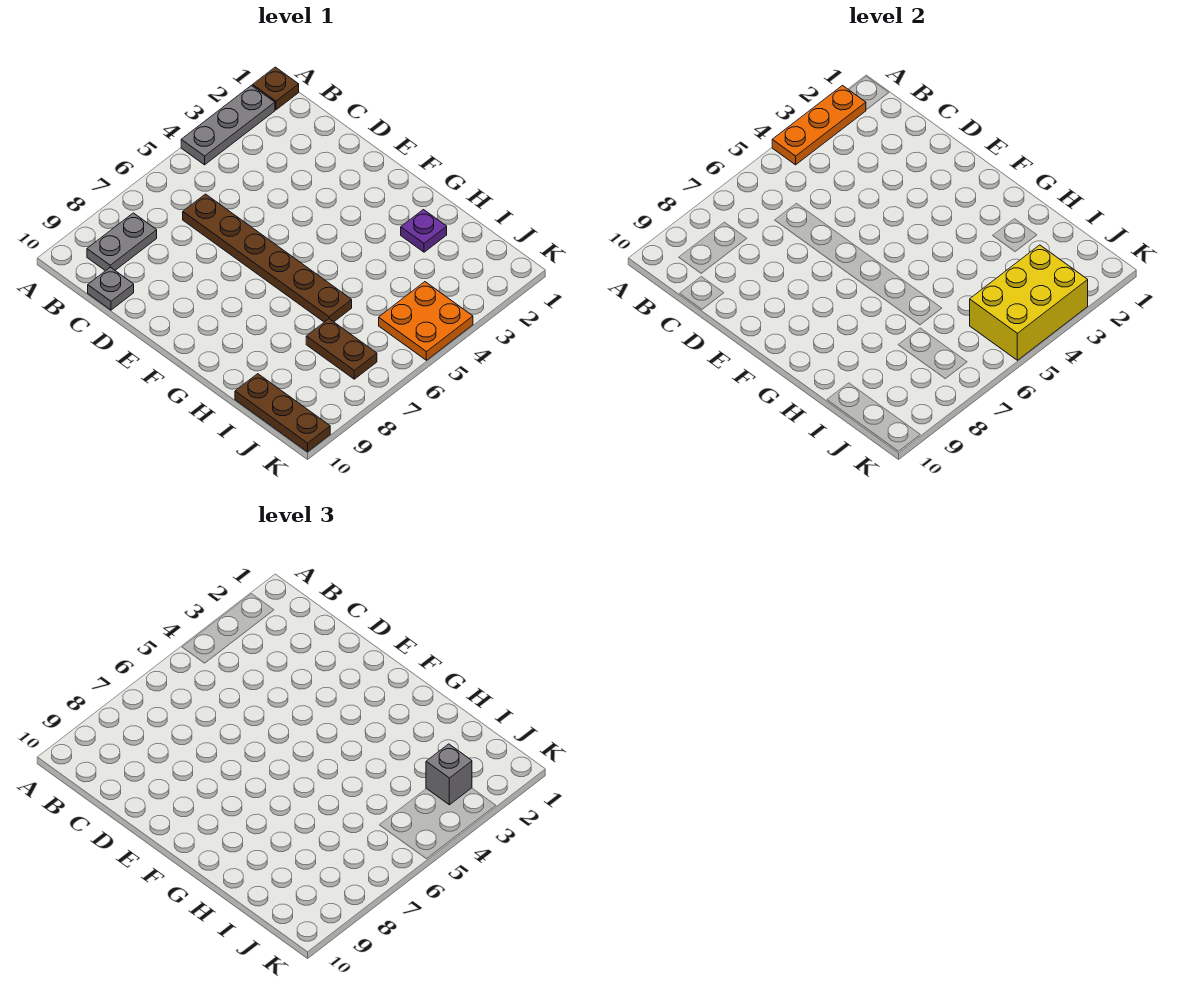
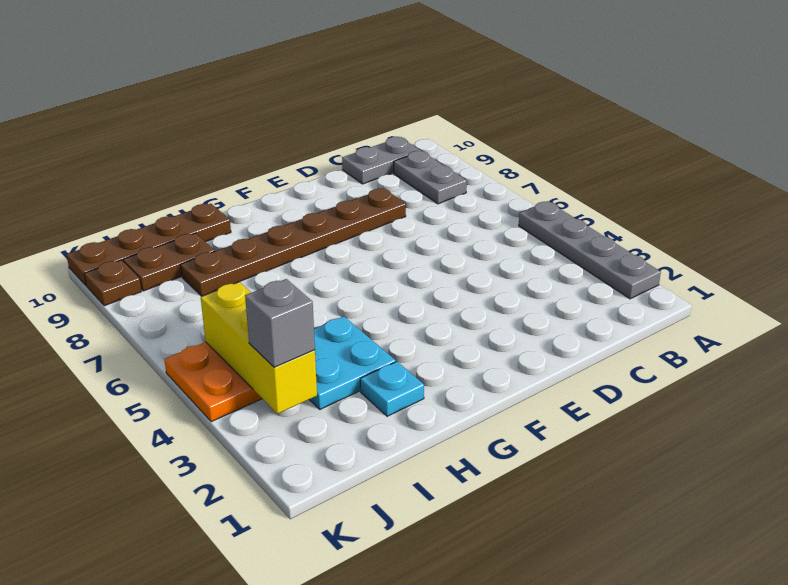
brown 1x1 plate [253,67,299,110] -> brown 1x1 plate moved to [84,260,141,306]
grey 1x3 plate [181,86,275,165] -> grey 1x4 plate [519,201,661,299]
orange 1x3 plate [772,86,866,165] -> none
brown 1x6 plate [183,194,352,322] -> brown 1x6 plate moved to [181,188,406,296]
grey 1x1 plate [88,267,134,310] -> grey 1x2 plate [342,137,420,184]
purple 1x1 plate [401,210,447,252] -> cyan 1x1 plate [360,362,424,416]
none -> cyan 2x2 plate [309,316,396,409]
brown 1x2 plate [306,319,377,379] -> brown 1x2 plate moved to [123,233,215,291]
brown 1x3 plate [235,374,330,452] -> brown 1x4 plate [67,204,231,285]
yellow 2x3 brick [970,245,1088,360] -> yellow 1x3 brick [201,282,317,414]

